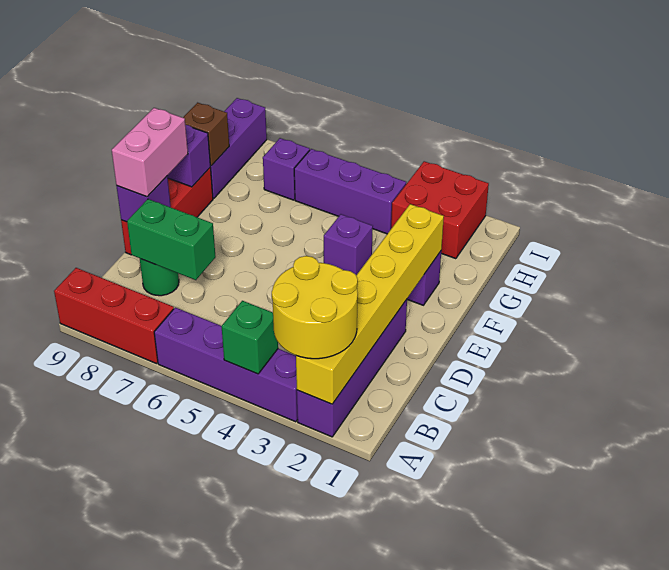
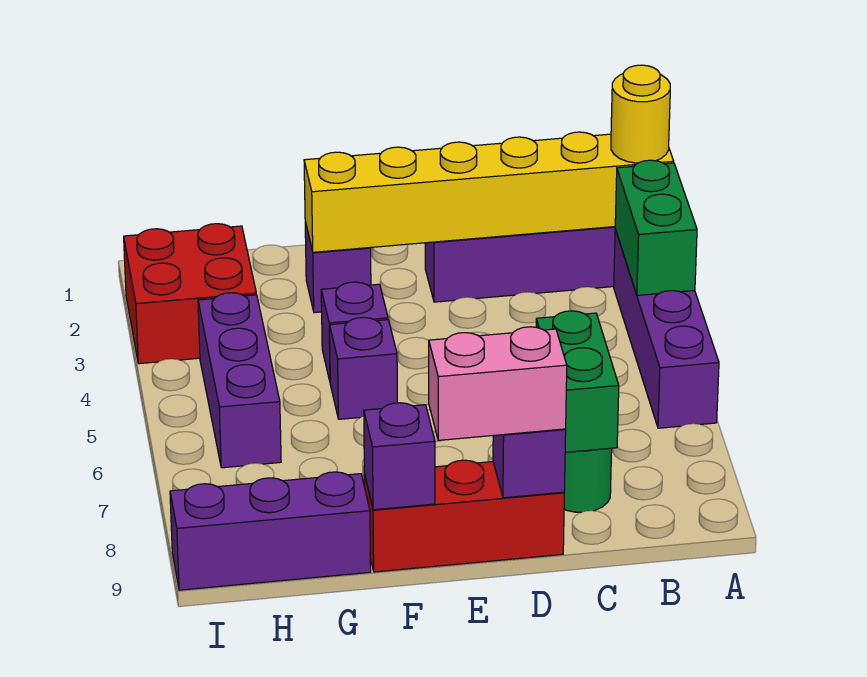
yellow 2x2 round brick [272,256,358,359] -> yellow 1x1 round brick [611,65,670,163]
green 1x1 brick [222,301,278,374] -> green 1x2 brick [615,160,697,295]
red 1x3 brick [54,268,174,364] -> none
brown 1x1 brick [183,103,229,166] -> none
purple 1x1 brick [263,138,310,200] -> purple 1x1 brick moved to [330,317,397,419]

